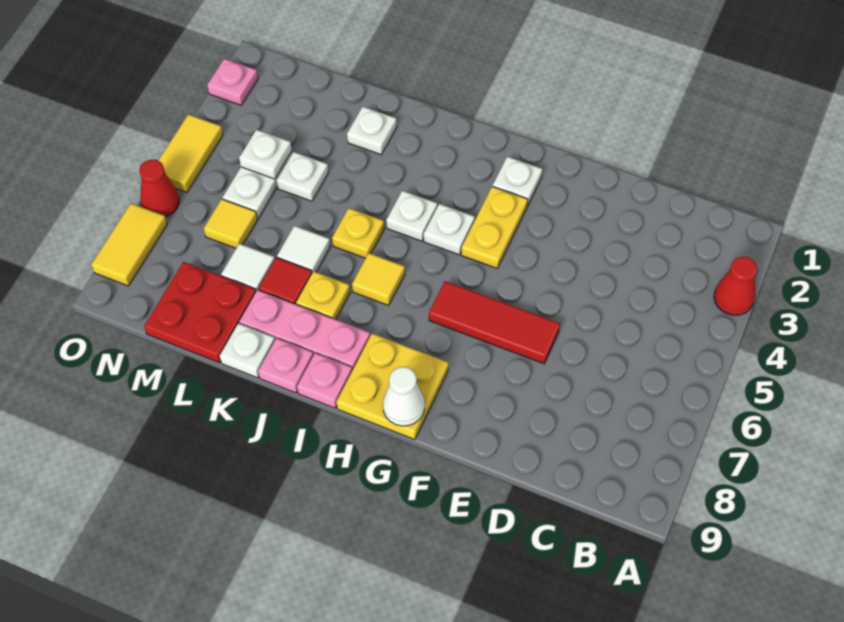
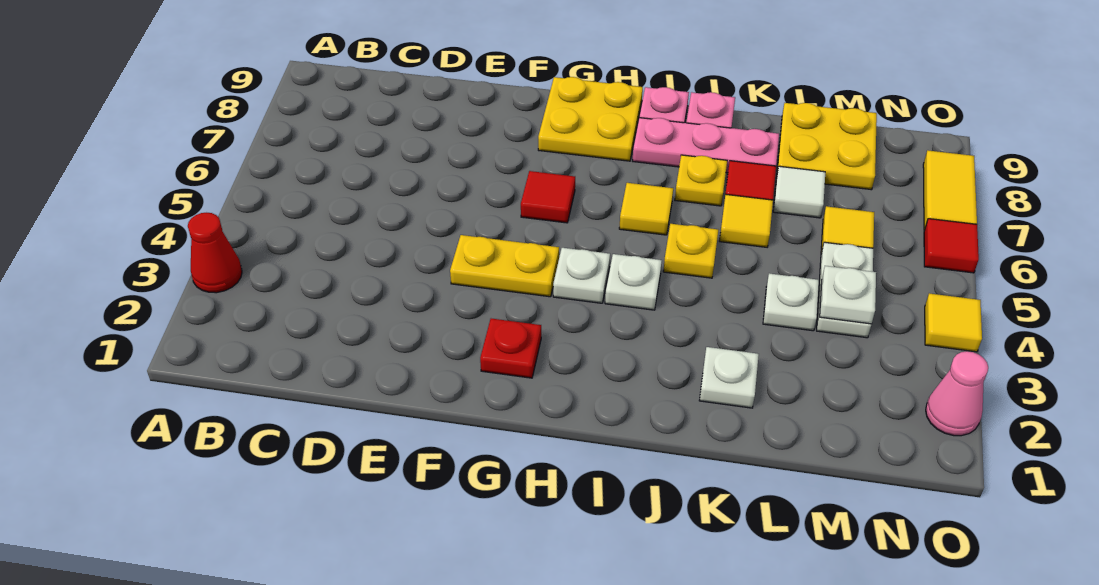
red 1x3 tile [429,281,560,364] -> red 1x1 tile [521,171,575,223]
white 1x1 plate [493,157,542,206] -> red 1x1 plate [480,319,541,378]
yellow 1x2 plate [461,186,528,268] -> yellow 1x2 plate turned to [450,235,559,297]
white 1x1 cone [383,367,425,426] -> none
white 1x1 tile [277,226,330,273] -> yellow 1x1 tile [720,194,773,247]
white 1x1 plate [220,323,275,378] -> none
red 2x2 plate [144,262,256,363] -> yellow 2x2 plate [777,103,877,190]
pink 1x1 plate [207,59,258,105] -> pink 1x1 cone [926,351,988,436]
yellow 1x2 tile [158,114,223,192] -> yellow 1x1 tile [925,293,982,352]
red 1x1 cone [139,159,179,217] -> red 1x1 tile [924,219,979,273]

